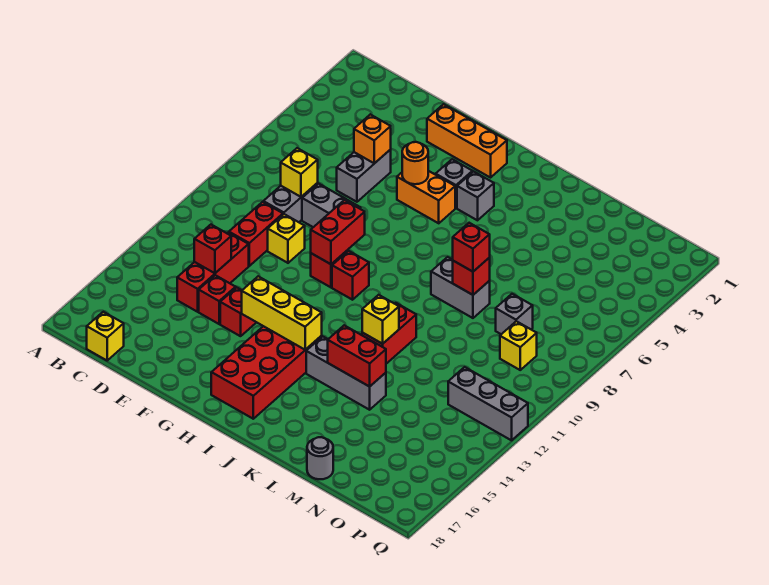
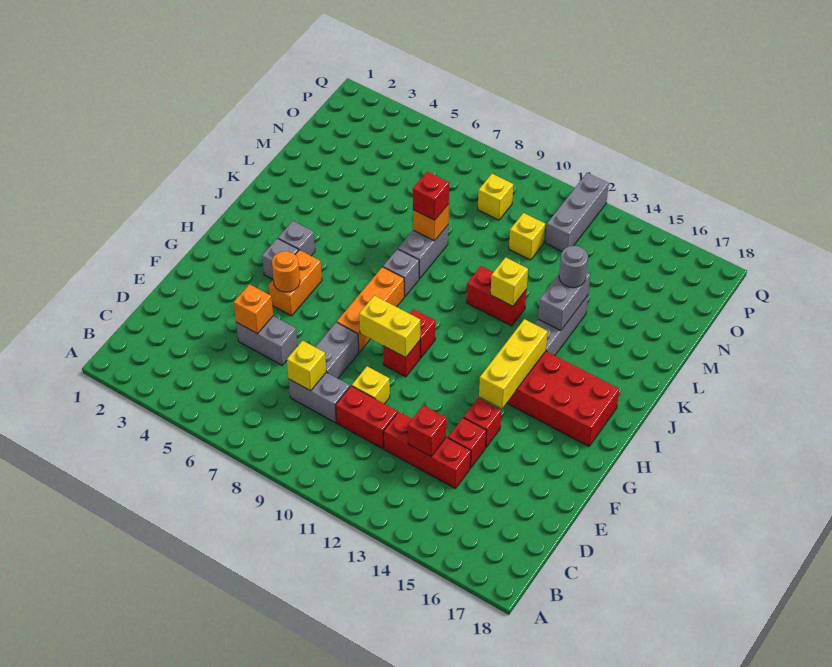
yellow 1x1 brick [87,312,124,360] -> yellow 1x1 brick moved to [509,213,545,260]
orange 1x3 brick [427,104,507,178] -> orange 1x3 brick moved to [337,267,404,352]
red 1x2 brick [311,200,365,264] -> yellow 1x2 brick [359,295,420,357]
red 1x2 brick [328,325,386,387] -> grey 1x2 brick [538,272,591,331]
red 1x1 brick [453,258,490,295] -> orange 1x1 brick [413,204,449,241]
grey 1x1 round brick [307,437,333,479] -> grey 1x1 round brick moved to [559,246,588,288]
grey 1x1 brick [496,294,533,334] -> grey 1x1 brick moved to [383,249,419,297]

